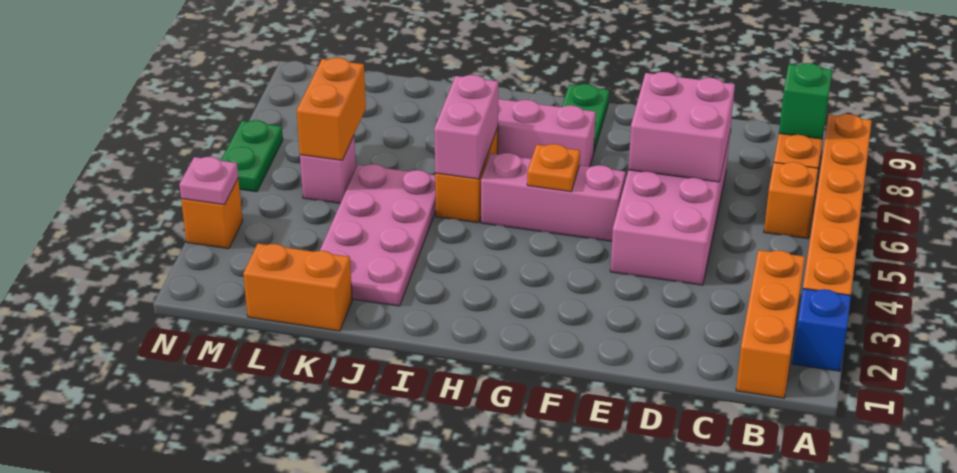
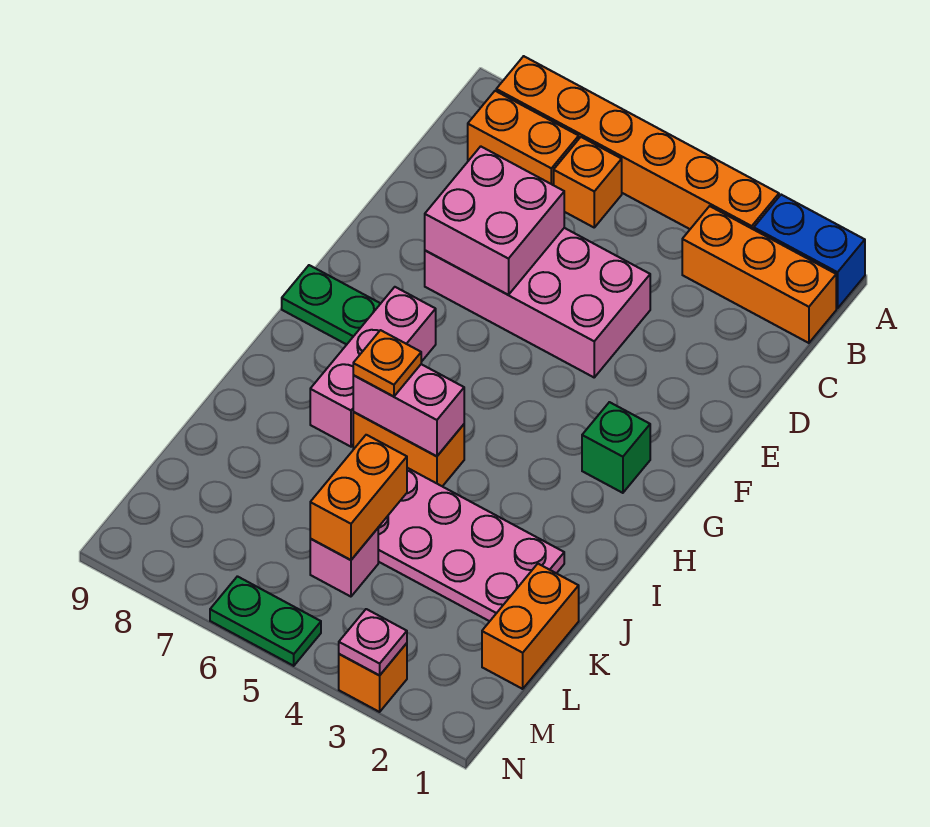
blue 1x1 brick [792,289,851,371] -> blue 1x2 brick [754,195,865,308]
green 1x1 brick [779,63,832,139] -> green 1x1 brick moved to [582,402,650,493]
pink 1x3 brick [481,153,626,241] -> none
orange 1x1 plate [527,144,580,192] -> orange 1x1 plate moved to [353,330,421,397]
orange 1x2 brick [297,58,366,160] -> orange 1x2 brick turned to [310,435,407,560]

